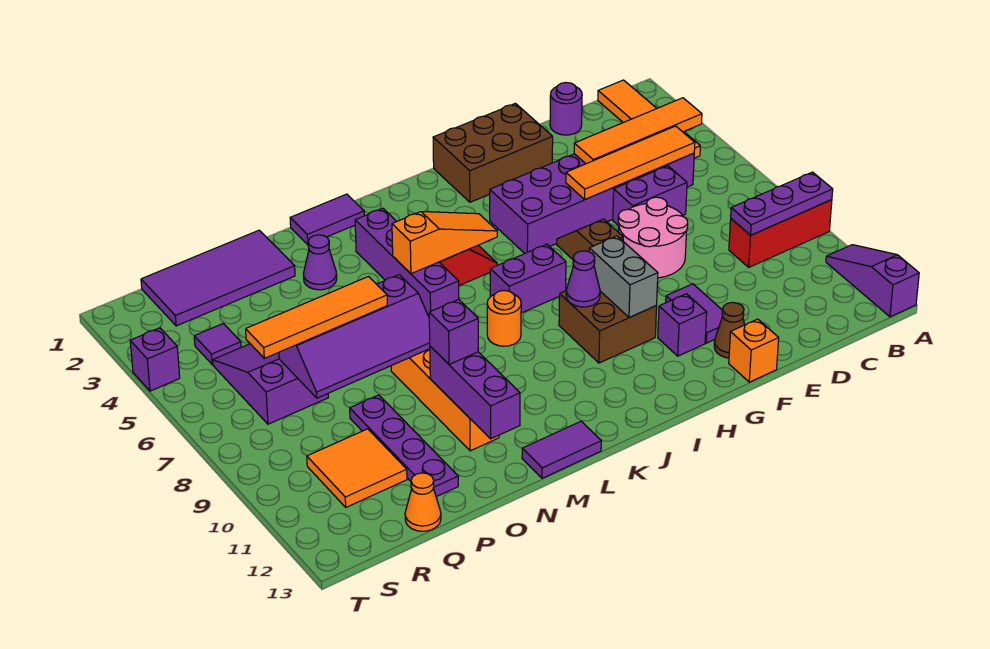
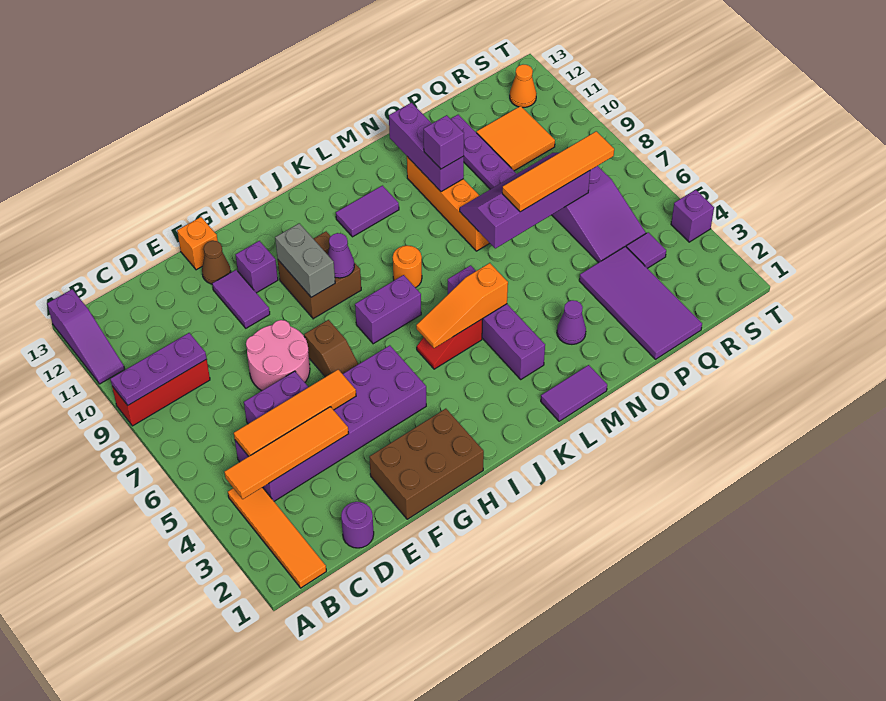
purple 1x2 tile [522,421,601,478] -> purple 1x2 tile moved to [336,186,399,237]
purple 2x4 tile [141,230,295,326] -> purple 2x4 tile turned to [579,246,702,359]
orange 1x1 cone [405,473,441,531] -> orange 1x1 cone moved to [510,65,537,108]

